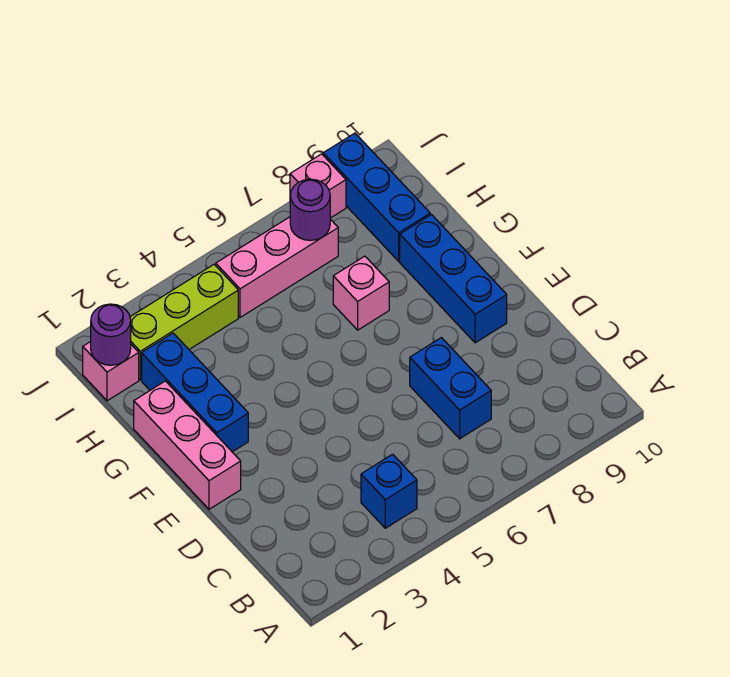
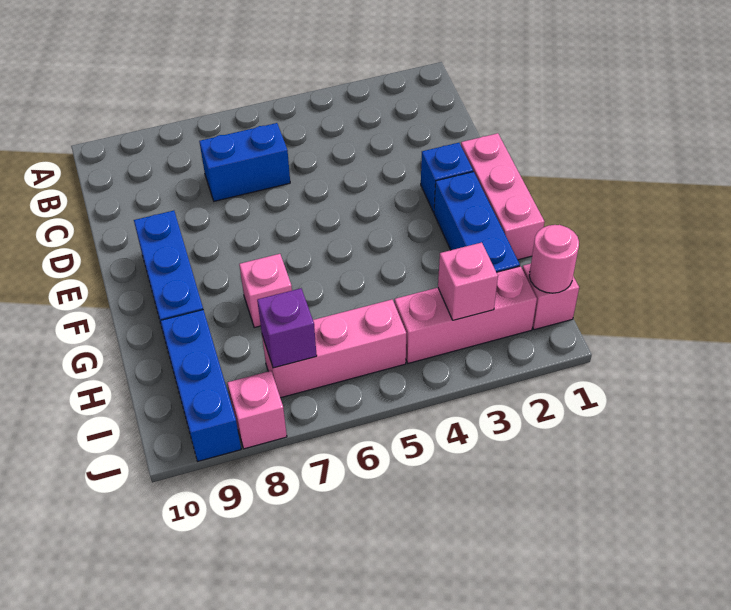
blue 1x1 brick [361,454,417,528] -> blue 1x1 brick moved to [421,143,473,212]
blue 1x2 brick [410,338,491,439] -> blue 1x2 brick turned to [199,123,290,201]
purple 1x1 round brick [91,304,131,365] -> pink 1x1 round brick [529,225,579,293]
lime 1x3 brick [130,264,238,380] -> pink 1x3 brick [395,266,537,363]
none -> pink 1x1 brick [438,242,498,320]
purple 1x1 round brick [290,179,330,240] -> purple 1x1 brick [257,288,317,368]

